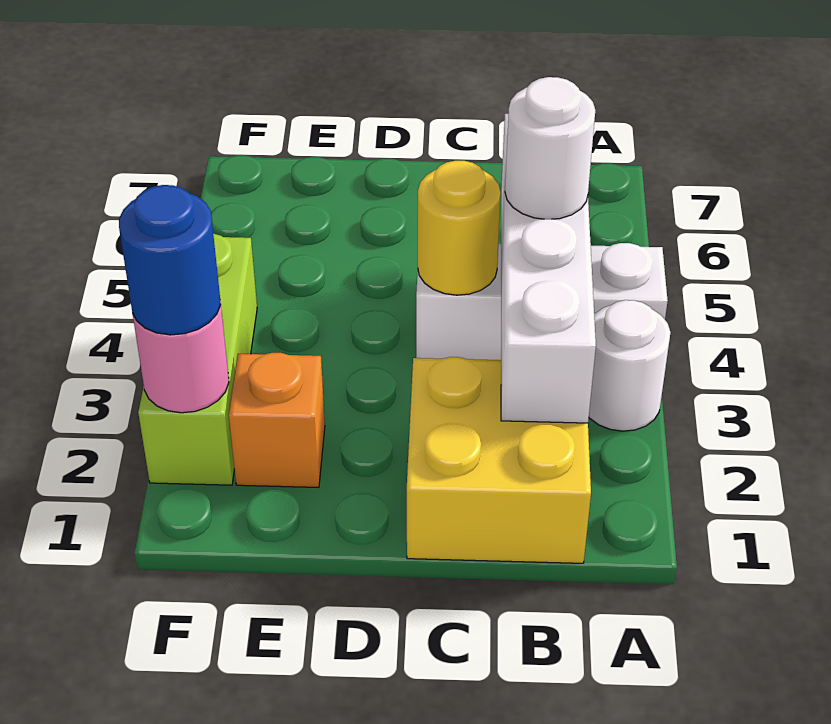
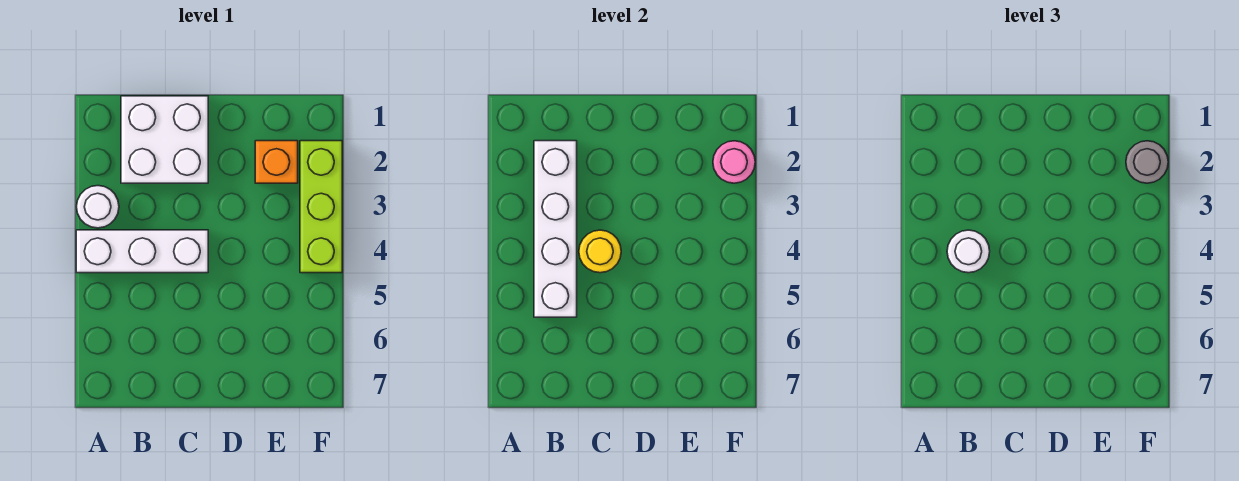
yellow 2x2 brick [407,357,591,563] -> white 2x2 brick [121,96,208,183]
blue 1x1 round brick [119,185,221,335] -> grey 1x1 round brick [1126,141,1168,183]

